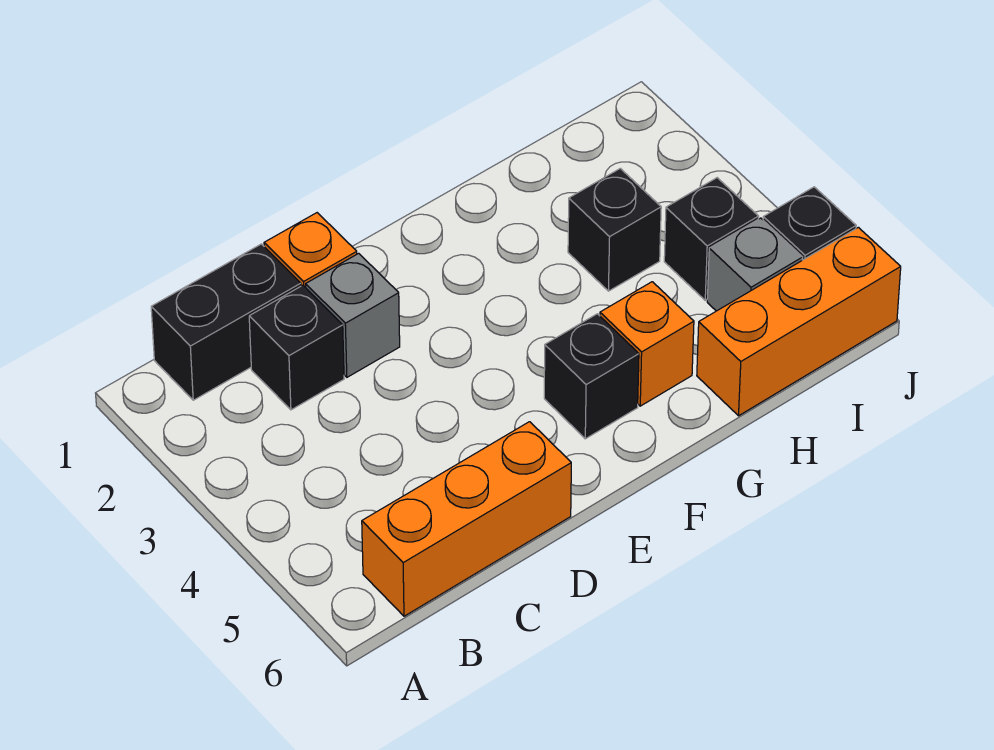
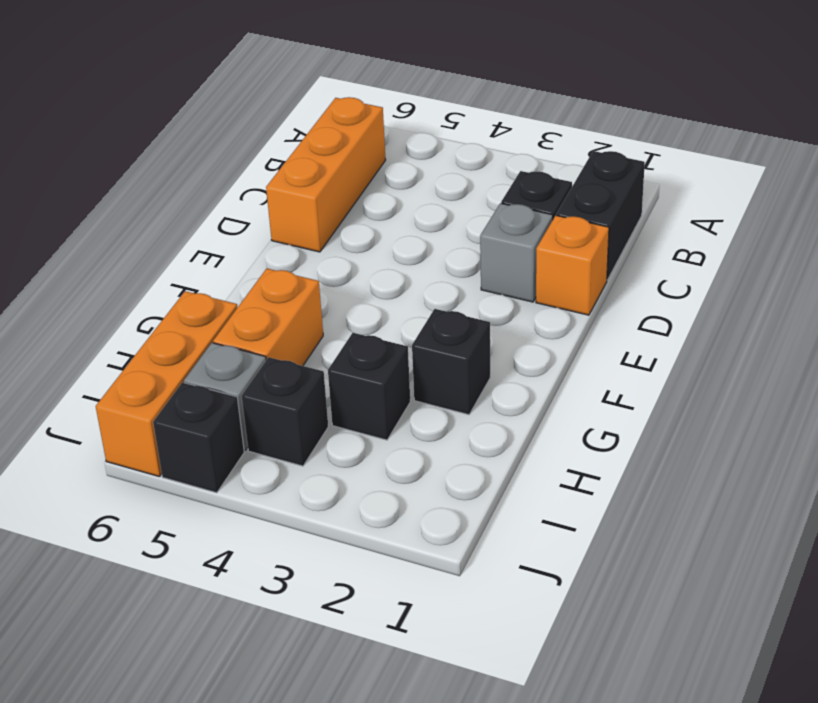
black 1x1 brick [544,314,639,439] -> black 1x1 brick moved to [412,309,490,415]
orange 1x1 brick [600,282,694,406] -> orange 1x2 brick [213,269,323,366]

